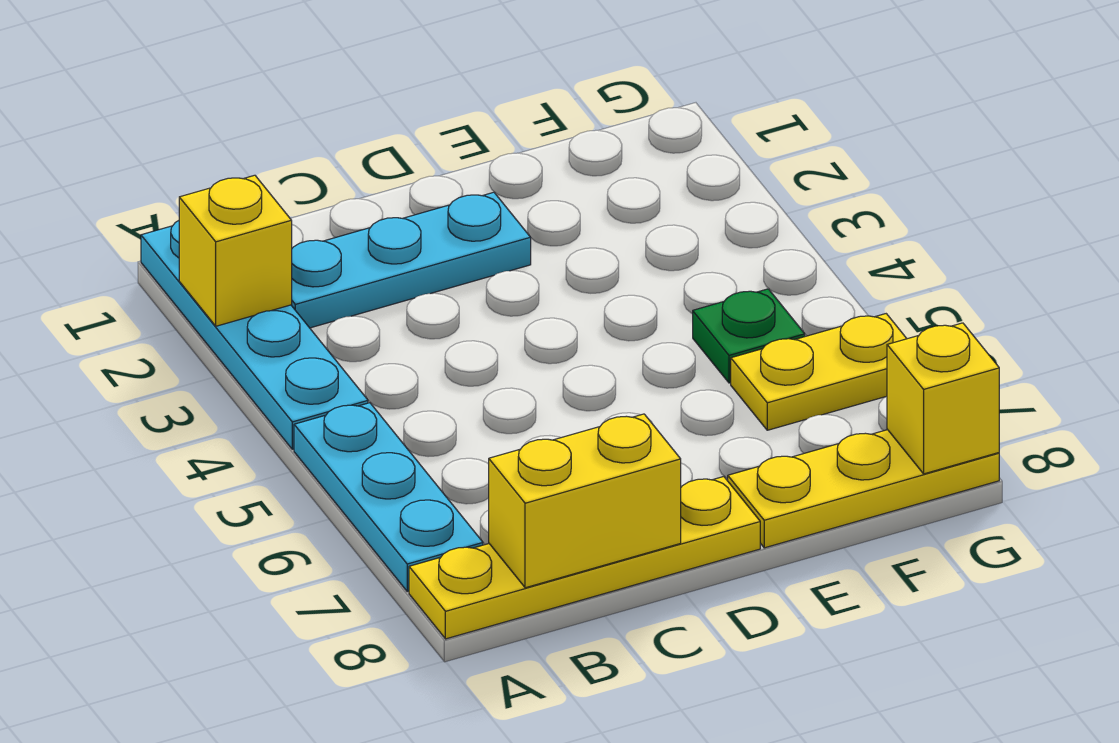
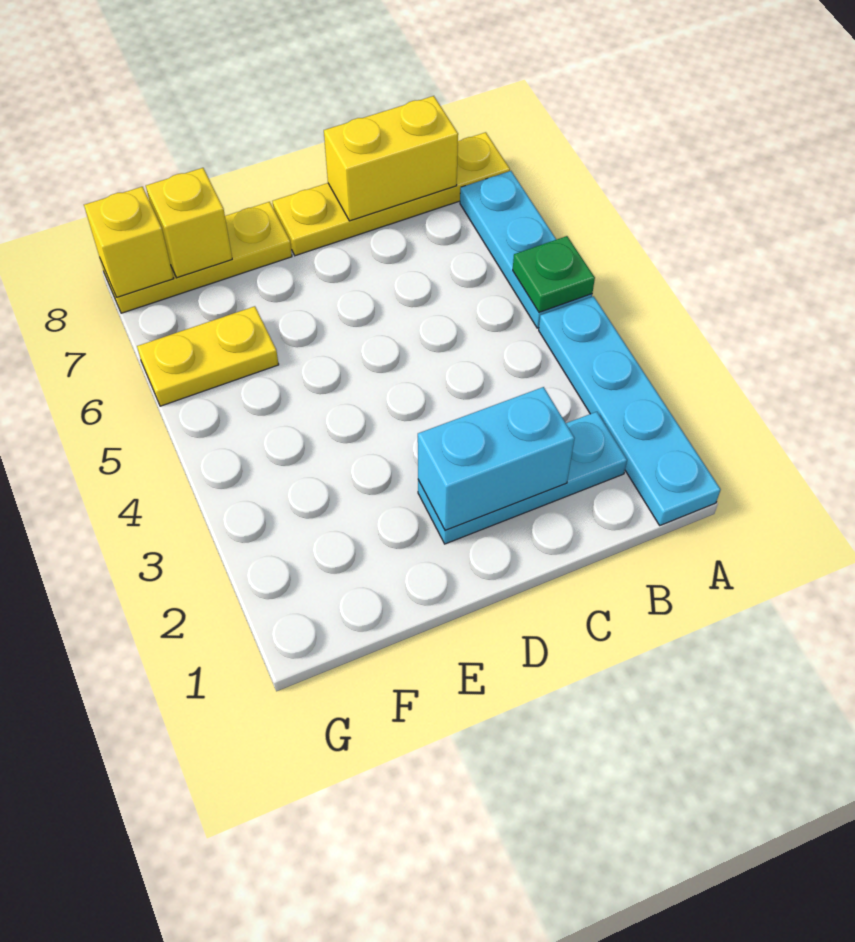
yellow 1x1 brick [179,175,292,326] -> yellow 1x1 brick moved to [146,168,232,278]
none -> cyan 1x2 brick [418,387,575,531]
green 1x1 plate [693,289,805,383] -> green 1x1 plate moved to [513,236,595,312]

